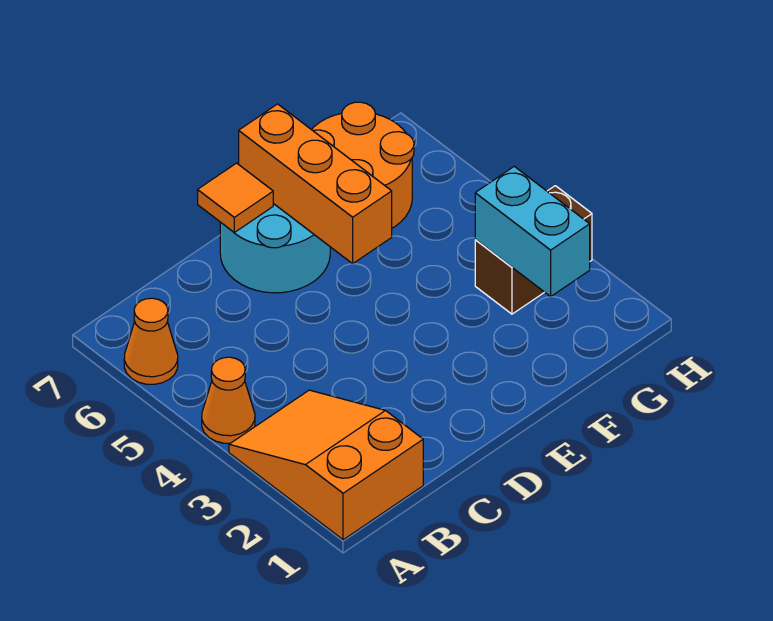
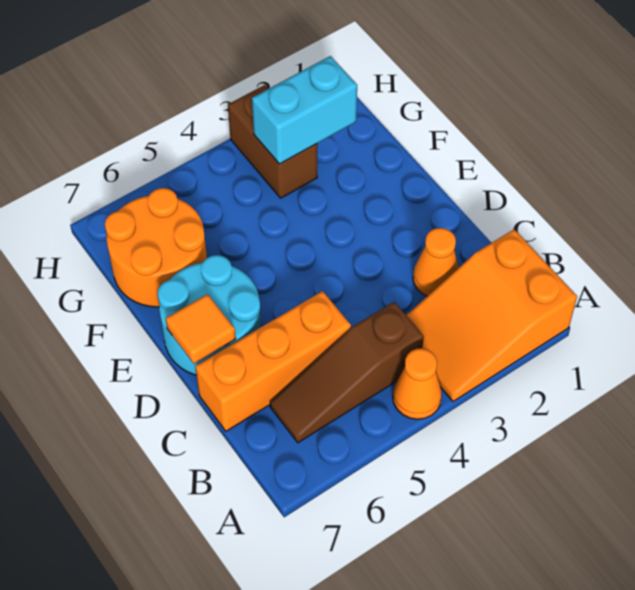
orange 1x1 cone [124,298,178,384] -> orange 1x1 cone moved to [413,228,459,296]
none -> brown 1x3 slope [270,302,424,443]
orange 1x3 brick [239,104,392,264] -> orange 1x3 brick moved to [195,291,351,431]

